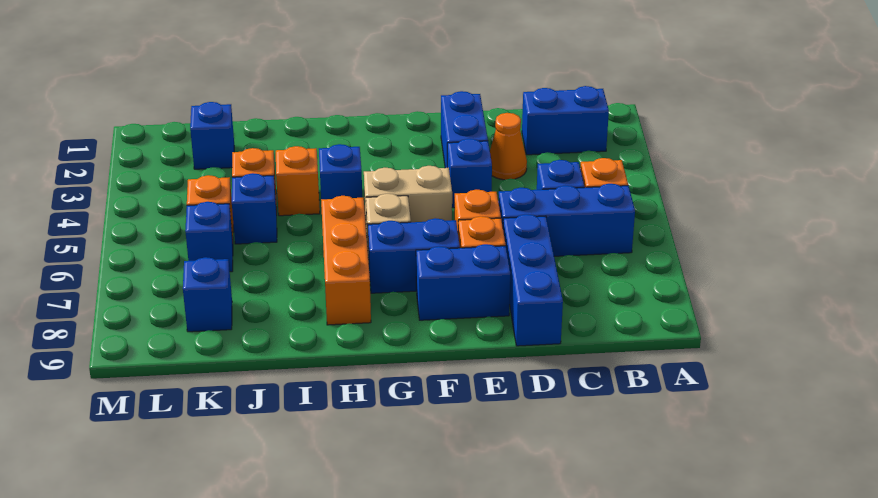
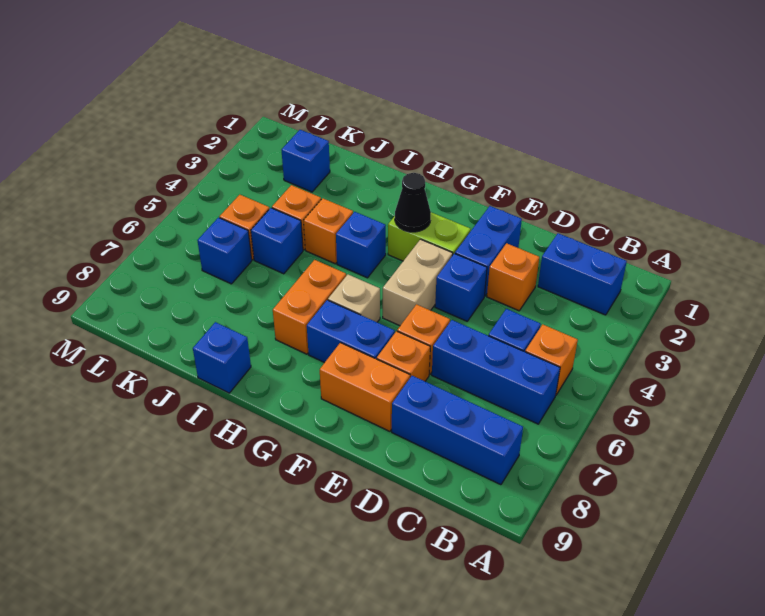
orange 1x1 cone [490,113,527,180] -> orange 1x1 brick [487,243,539,311]
blue 1x3 brick [503,214,563,346] -> blue 1x3 brick turned to [392,376,523,485]
blue 1x2 brick [416,244,510,320] -> orange 1x2 brick [320,343,410,431]
none -> lime 1x2 brick [388,212,471,261]
tan 1x2 brick [364,166,452,233] -> tan 1x2 brick turned to [383,239,453,326]
none -> black 1x1 cone [395,173,431,232]
orange 1x3 brick [321,196,371,325] -> orange 1x2 brick [273,260,346,354]
blue 1x1 brick [183,257,232,332] -> blue 1x1 brick moved to [193,322,251,393]

